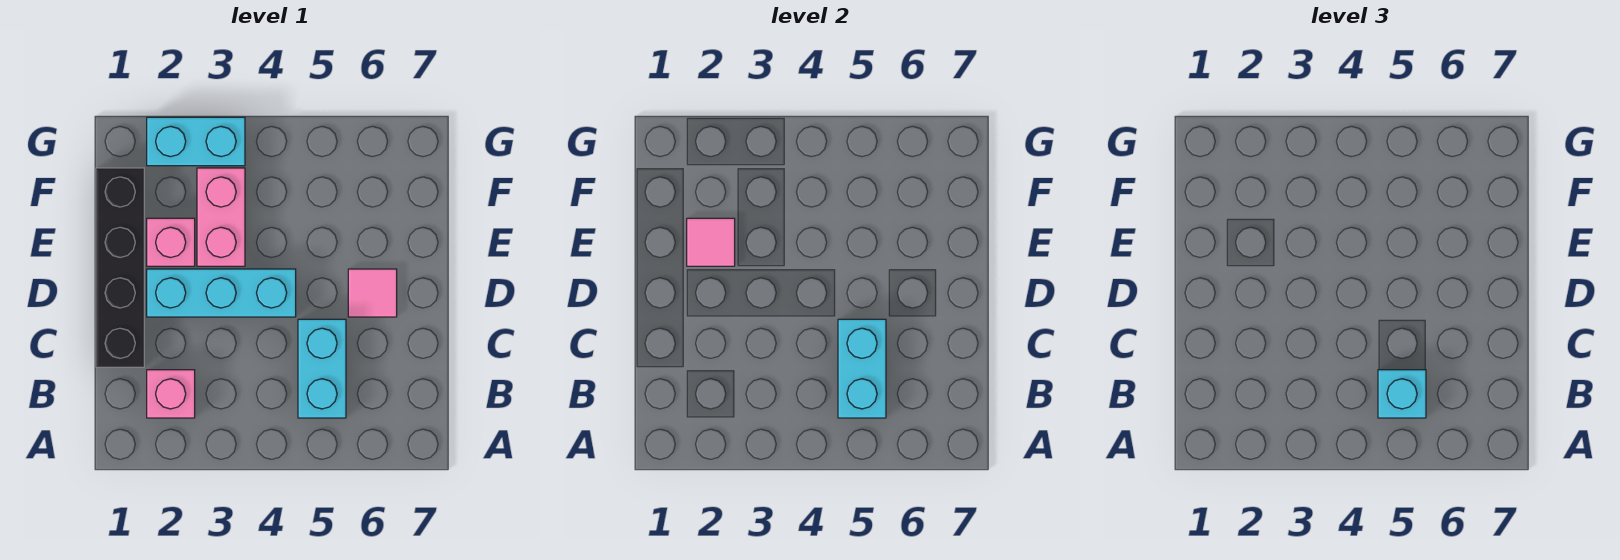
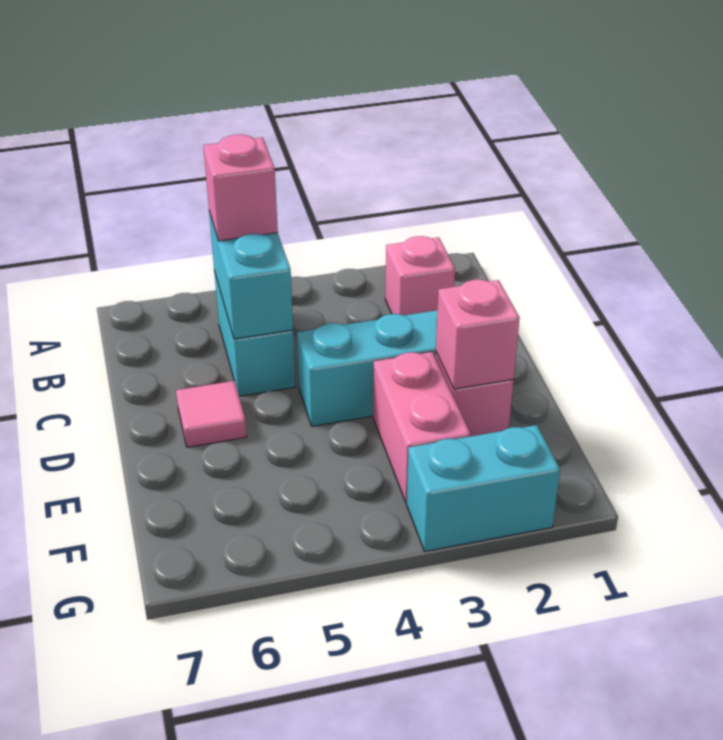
cyan 1x1 brick [1378,370,1426,418] -> pink 1x1 brick [203,134,278,241]
black 1x4 brick [96,168,144,367] -> none
pink 1x1 tile [687,218,735,266] -> pink 1x1 brick [436,280,520,389]

